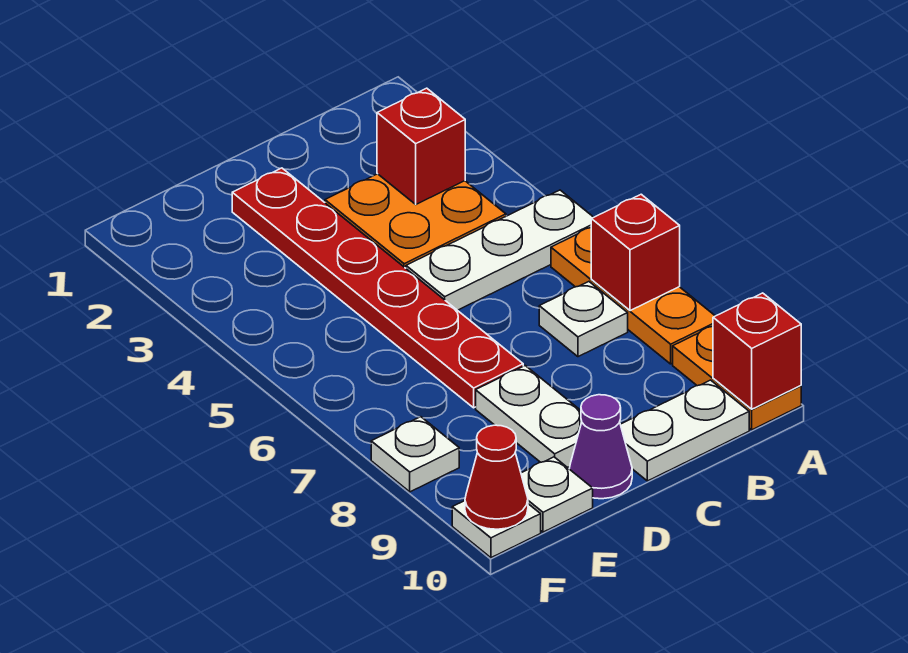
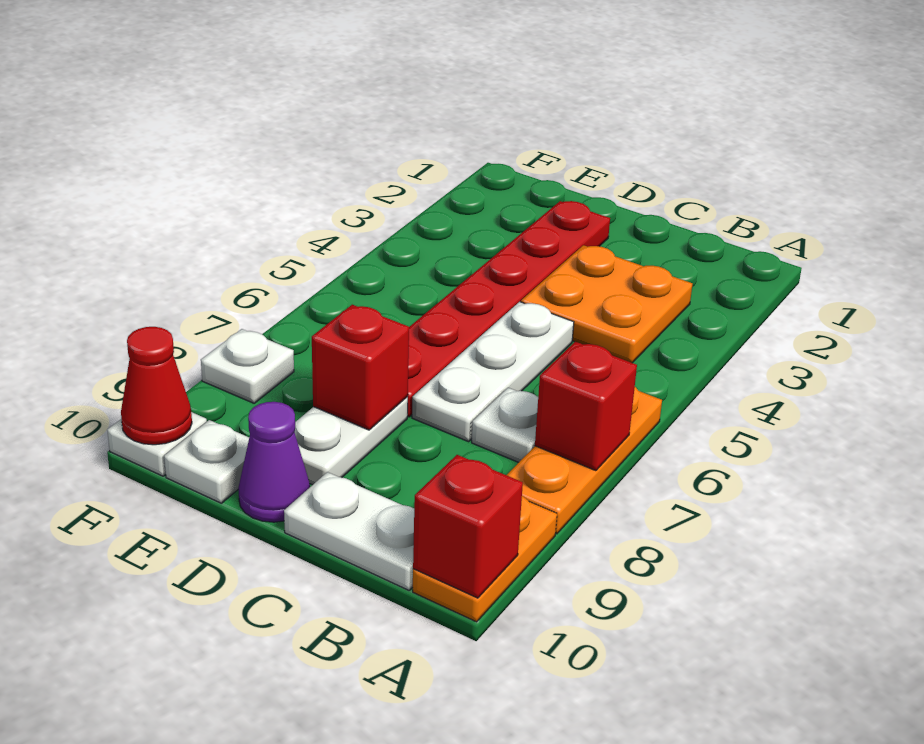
white 1x3 plate [406,190,594,310] -> white 1x3 plate turned to [412,302,574,442]
red 1x1 brick [377,88,465,204] -> red 1x1 brick moved to [312,305,409,430]

